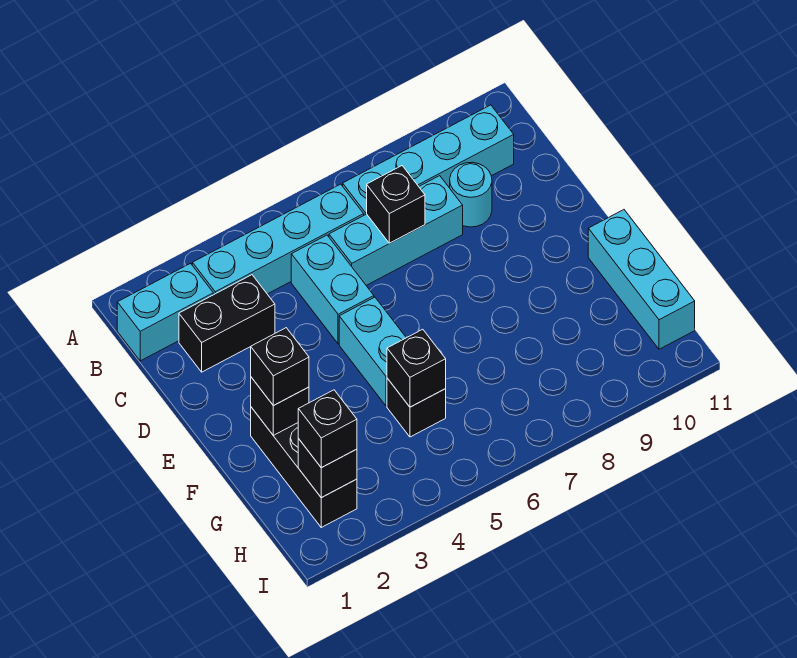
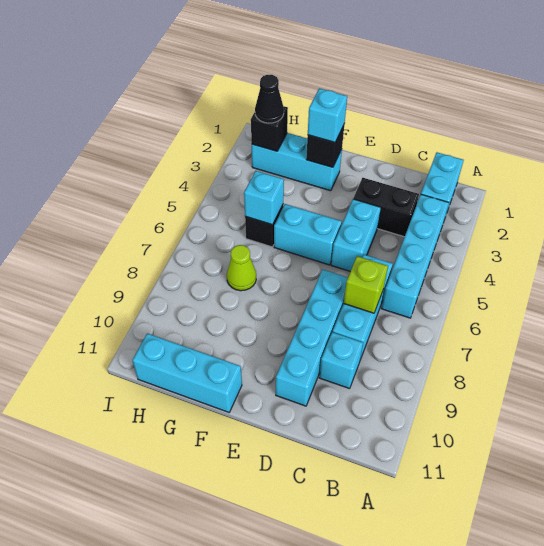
cyan 1x4 brick [343,105,514,215] -> cyan 1x4 brick moved to [276,270,348,406]
black 1x2 brick [179,275,275,372] -> black 1x2 brick turned to [353,178,419,237]
cyan 1x2 brick [291,235,374,344] -> cyan 1x2 brick turned to [331,199,381,272]
black 1x1 brick [367,166,425,243] -> lime 1x1 brick [344,256,388,313]
cyan 1x1 round brick [450,162,492,227] -> cyan 1x1 brick [319,332,363,389]
black 1x3 brick [251,407,357,527] -> cyan 1x3 brick [252,133,342,191]
black 1x1 brick [251,328,309,406] -> cyan 1x1 brick [308,88,347,142]
black 1x1 brick [387,329,446,407] -> cyan 1x1 brick [244,171,284,225]
none -> lime 1x1 cone [227,245,256,291]
black 1x1 brick [298,390,357,468] -> black 1x1 cone [255,75,284,123]

